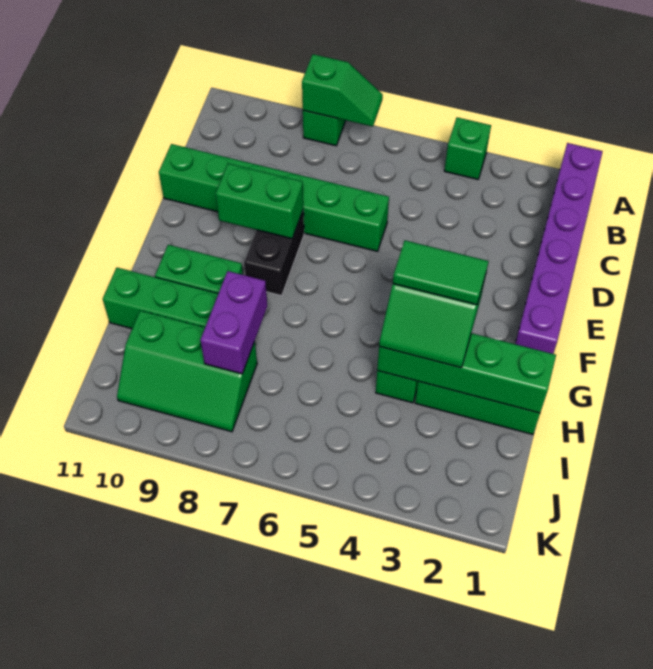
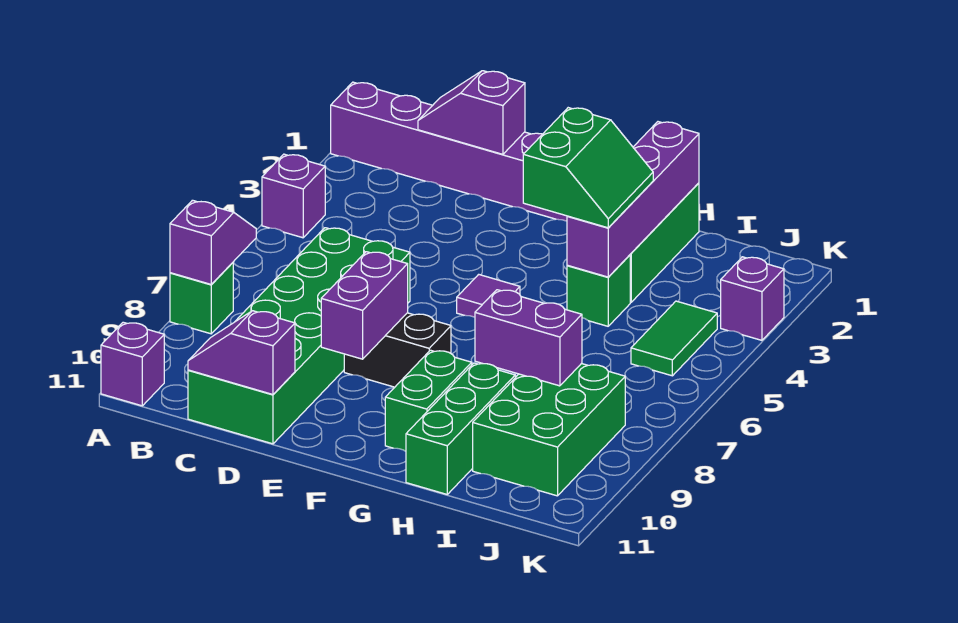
green 1x1 brick [444,117,491,179] -> purple 1x1 brick [262,154,325,238]
green 1x2 slope [302,54,383,127] -> purple 1x2 slope [170,200,256,285]
none -> purple 1x1 brick [101,322,164,406]
none -> purple 1x2 slope [418,71,525,154]
none -> purple 1x2 slope [188,311,295,394]
green 1x6 brick [159,144,389,251] -> green 2x6 brick [188,228,410,444]
green 1x2 brick [216,163,303,239] -> purple 1x2 brick [321,252,408,359]
none -> purple 1x1 tile [457,274,520,317]
green 1x2 tile [393,240,489,305] -> green 1x2 tile moved to [631,301,717,376]
green 1x4 brick [377,333,556,413] -> purple 1x4 brick [567,122,699,277]
green 2x3 slope [117,311,257,432] -> green 2x3 brick [473,363,625,496]
none -> purple 1x1 brick [721,257,784,340]

